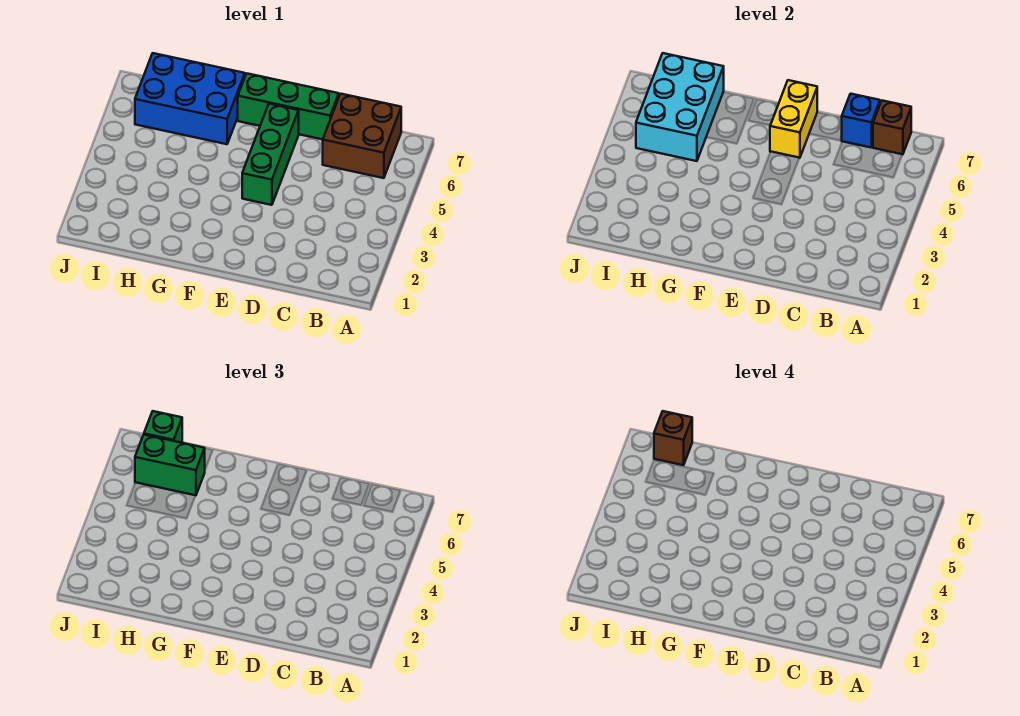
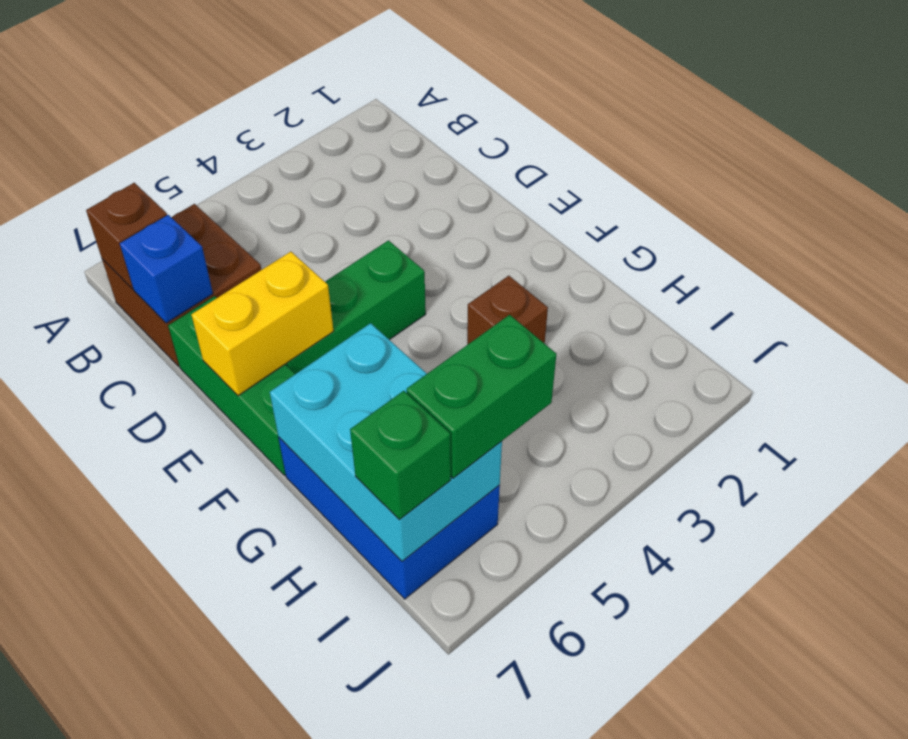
cyan 2x3 brick [636,53,724,161] -> cyan 2x3 brick turned to [270,323,502,561]
green 1x2 brick [135,435,205,496] -> green 1x2 brick turned to [407,315,556,478]
brown 1x1 brick [654,411,692,465] -> brown 1x1 brick moved to [467,276,548,345]

